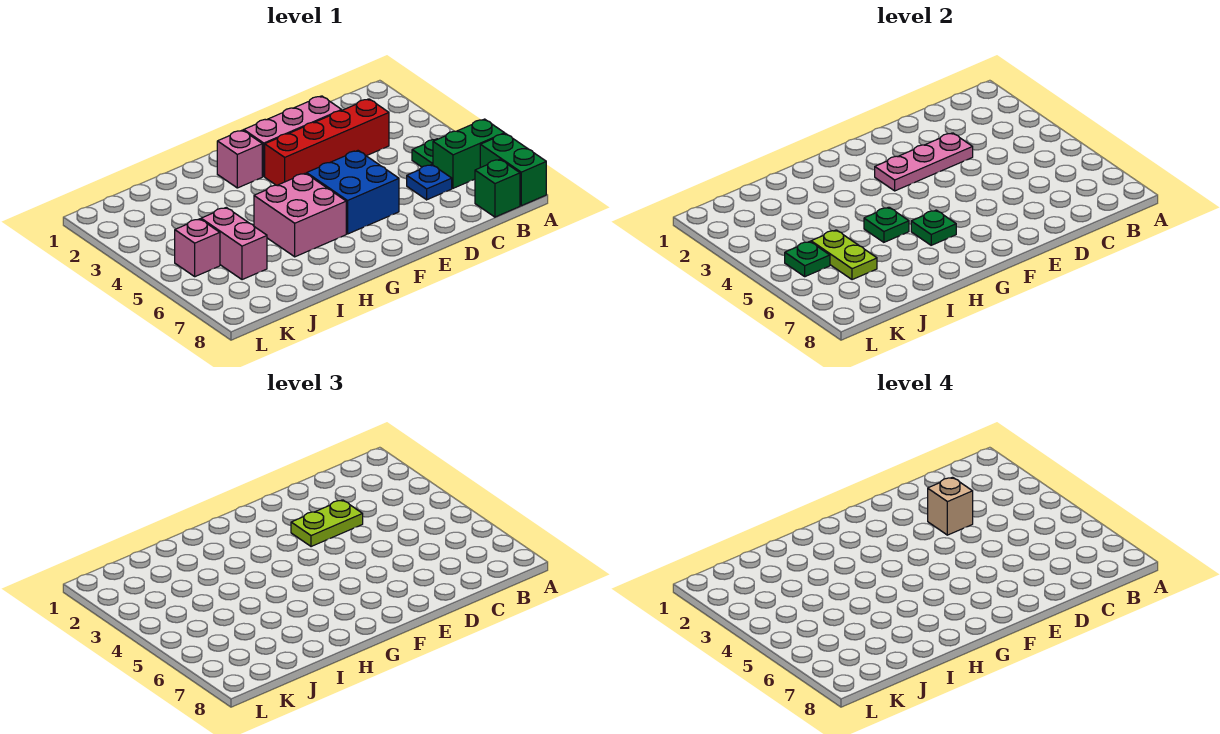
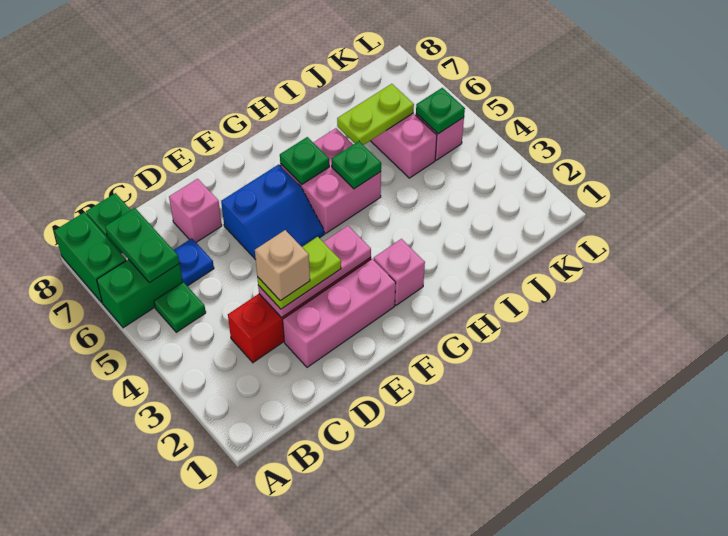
none -> green 1x2 plate [105,208,179,283]
none -> pink 1x1 brick [169,179,222,242]
blue 2x2 brick [307,151,399,234] -> blue 2x2 slope [221,164,324,260]
lime 1x2 plate [811,230,877,280] -> lime 1x2 plate turned to [337,84,414,145]

